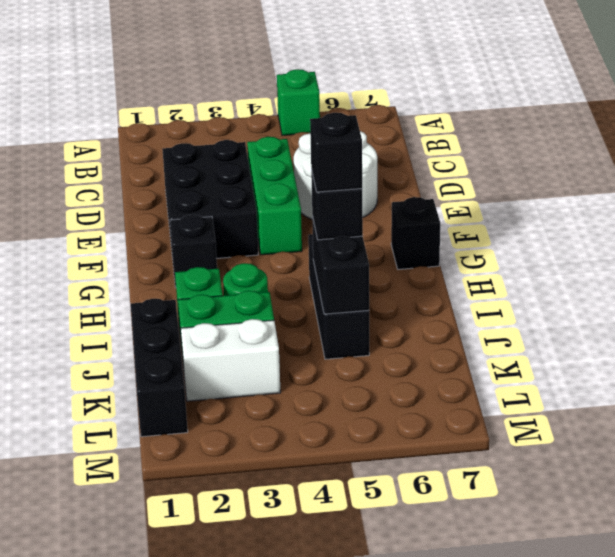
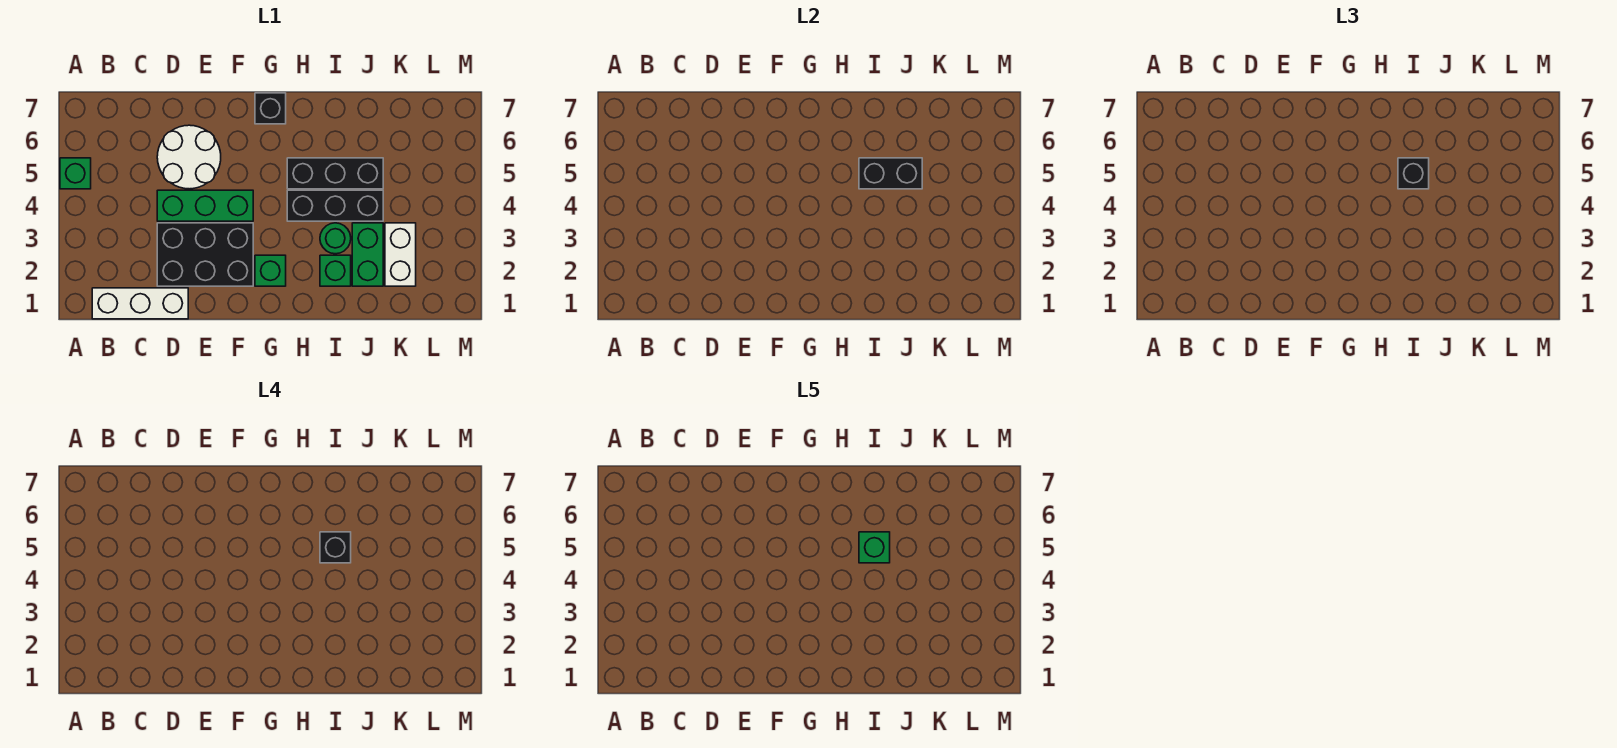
none -> white 1x3 brick [92,288,188,319]
black 1x1 brick [170,215,217,288] -> green 1x1 brick [255,255,286,286]
none -> green 1x1 brick [859,532,890,563]
black 1x3 brick [131,299,188,437] -> black 1x3 brick moved to [287,190,383,221]

